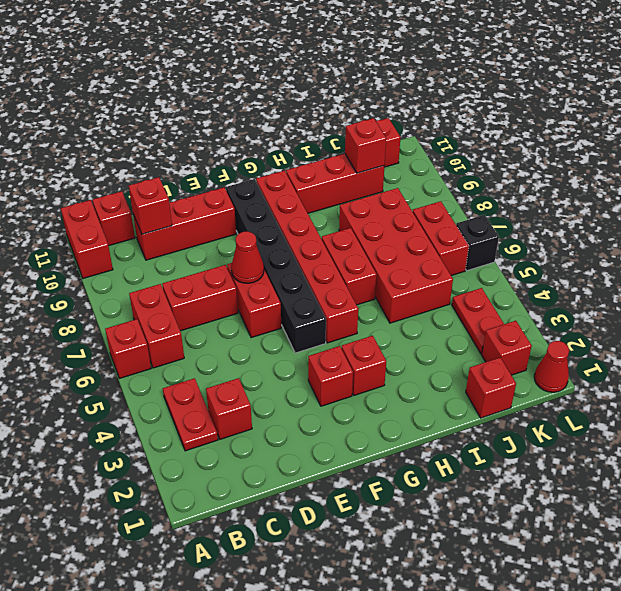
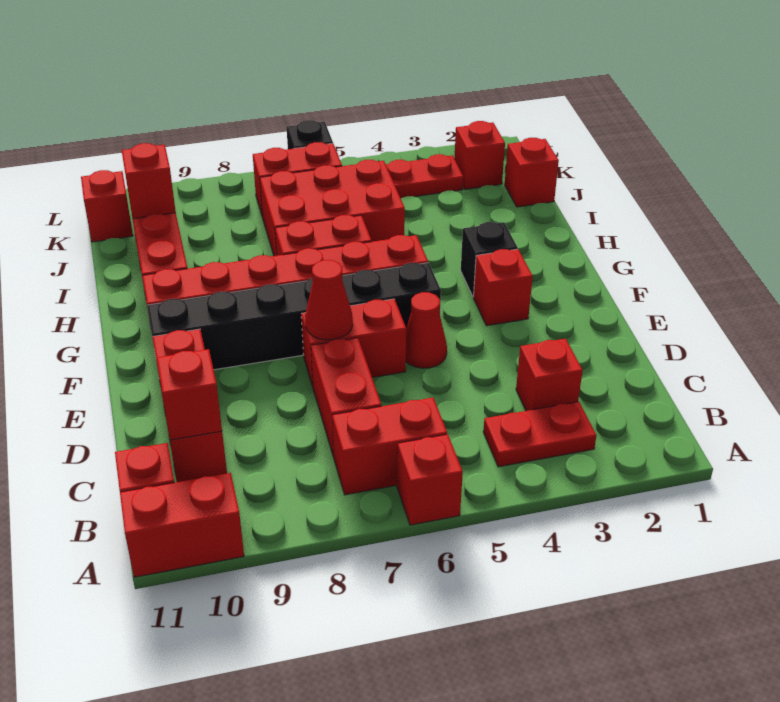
red 1x1 brick [341,336,386,395] -> black 1x1 brick [461,222,518,297]
red 2x4 brick [339,188,453,323] -> red 2x3 brick [260,160,405,256]
red 1x1 cone [534,341,569,392] -> red 1x1 cone moved to [406,292,447,368]

